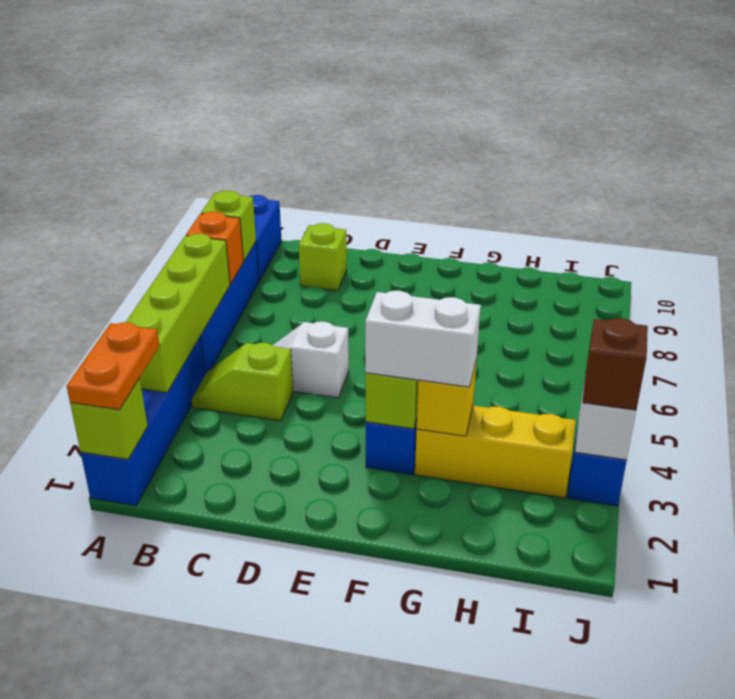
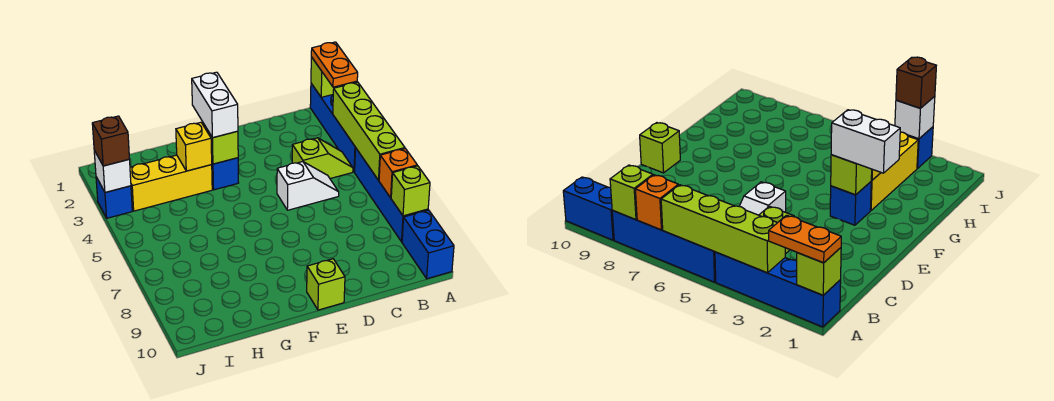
lime 1x1 brick [299,223,347,291] -> lime 1x1 brick moved to [307,259,345,310]
white 1x2 brick [365,291,481,387] -> white 1x2 brick turned to [192,72,238,138]

